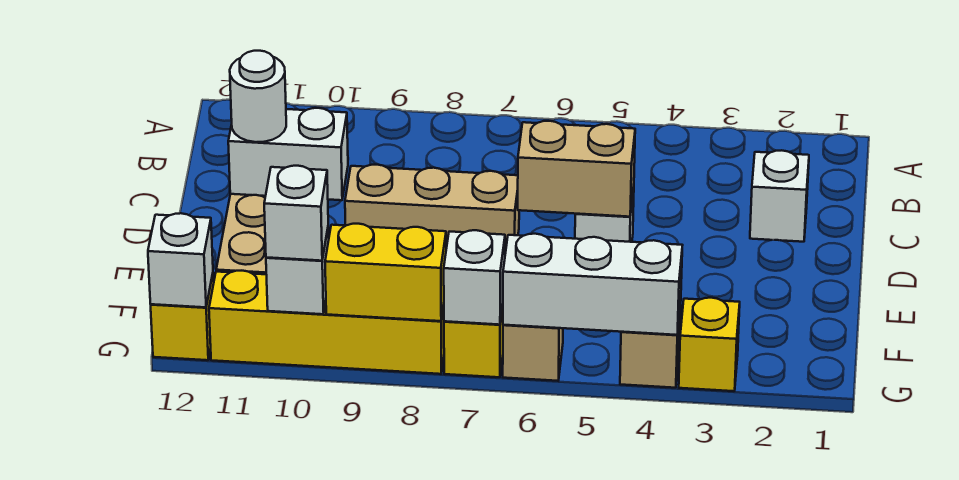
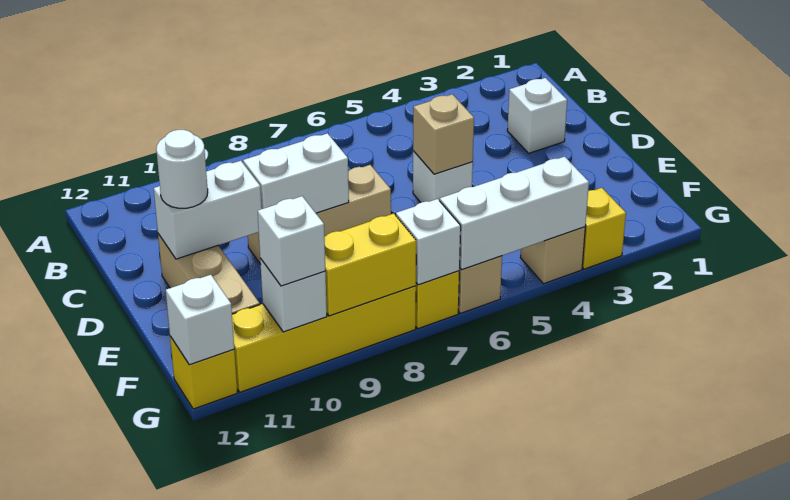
tan 1x2 brick [518,121,635,217] -> tan 1x1 brick [413,94,474,174]
none -> white 1x2 brick [243,133,349,213]

